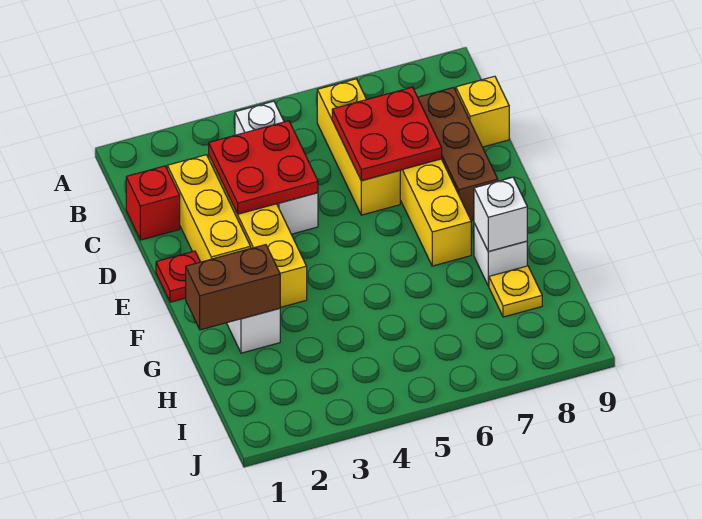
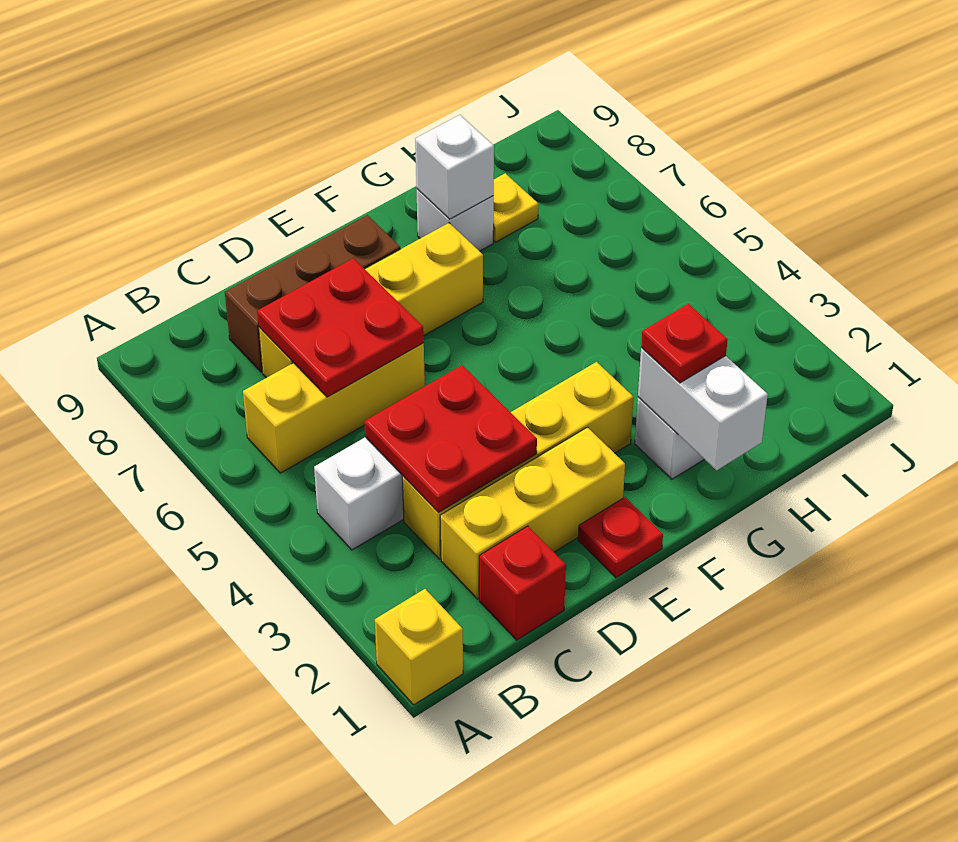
yellow 1x1 brick [456,76,509,147] -> yellow 1x1 brick moved to [375,589,463,705]
brown 1x2 brick [186,245,280,330] -> white 1x2 brick [638,348,768,470]
none -> red 1x1 plate [641,304,728,383]

